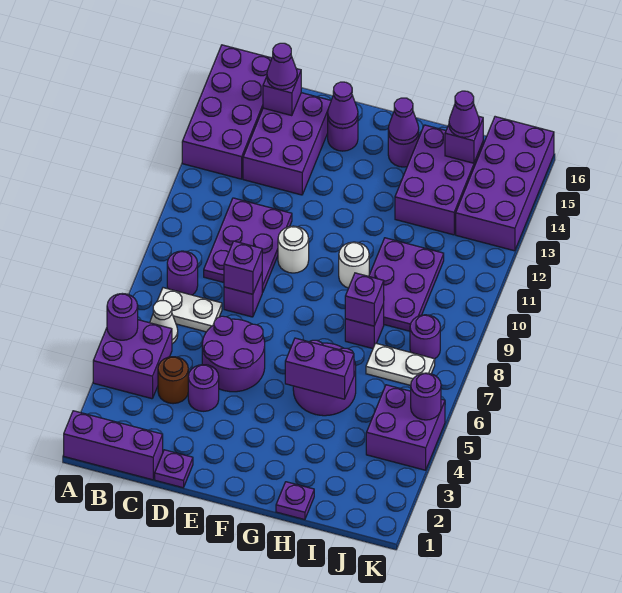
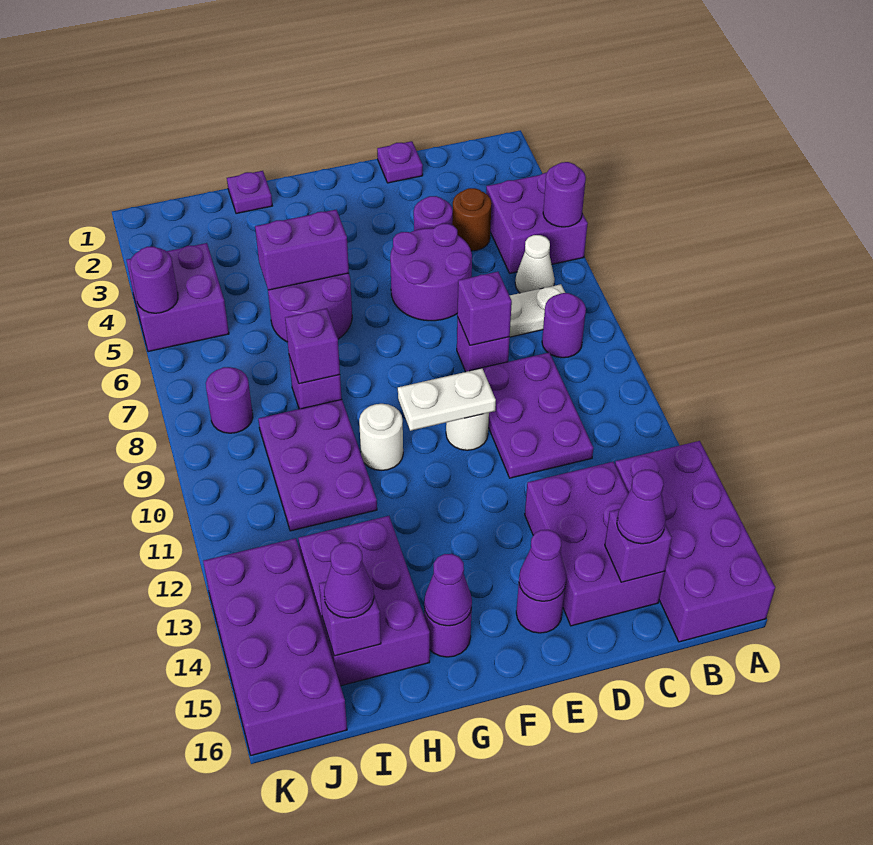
purple 1x3 brick [64,411,163,480] -> none
white 1x2 plate [366,343,435,385] -> white 1x2 plate moved to [398,368,496,431]

